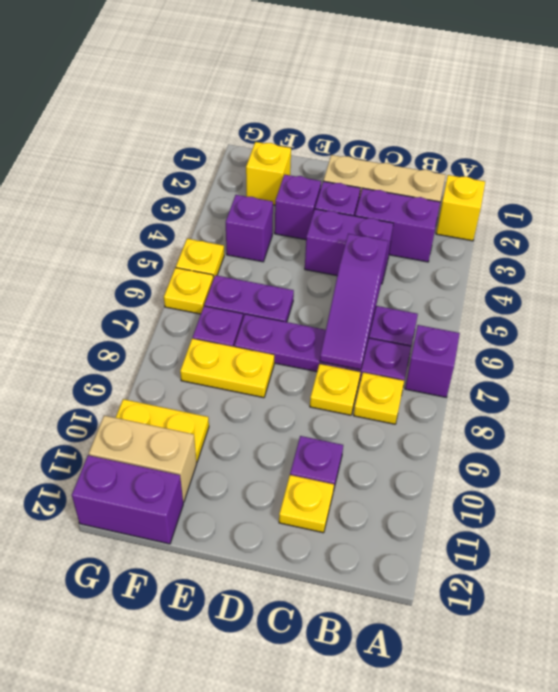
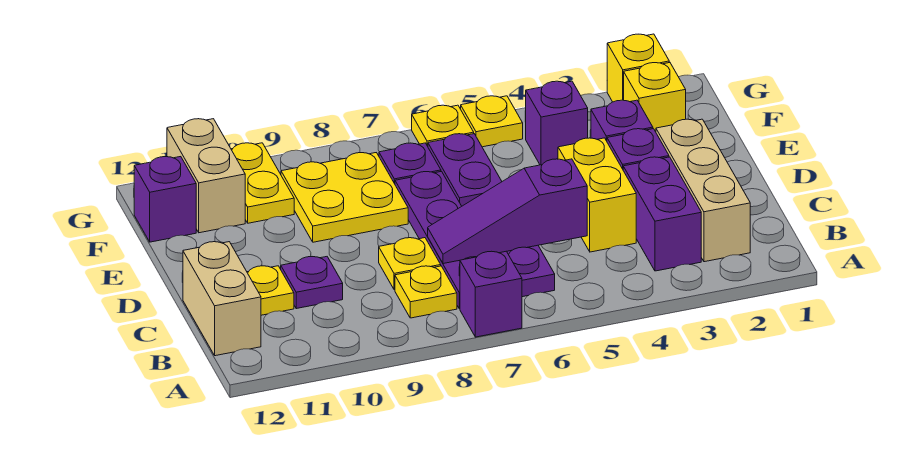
yellow 1x1 brick [436,175,485,241] -> yellow 1x1 brick moved to [607,34,669,102]
none -> tan 1x2 brick [183,242,261,356]
purple 1x2 brick [305,209,393,284] -> yellow 1x2 brick [558,138,636,252]
yellow 1x2 plate [180,338,274,398] -> yellow 2x2 plate [281,153,408,242]
purple 1x2 brick [72,455,183,544] -> purple 1x1 brick [134,157,196,242]

